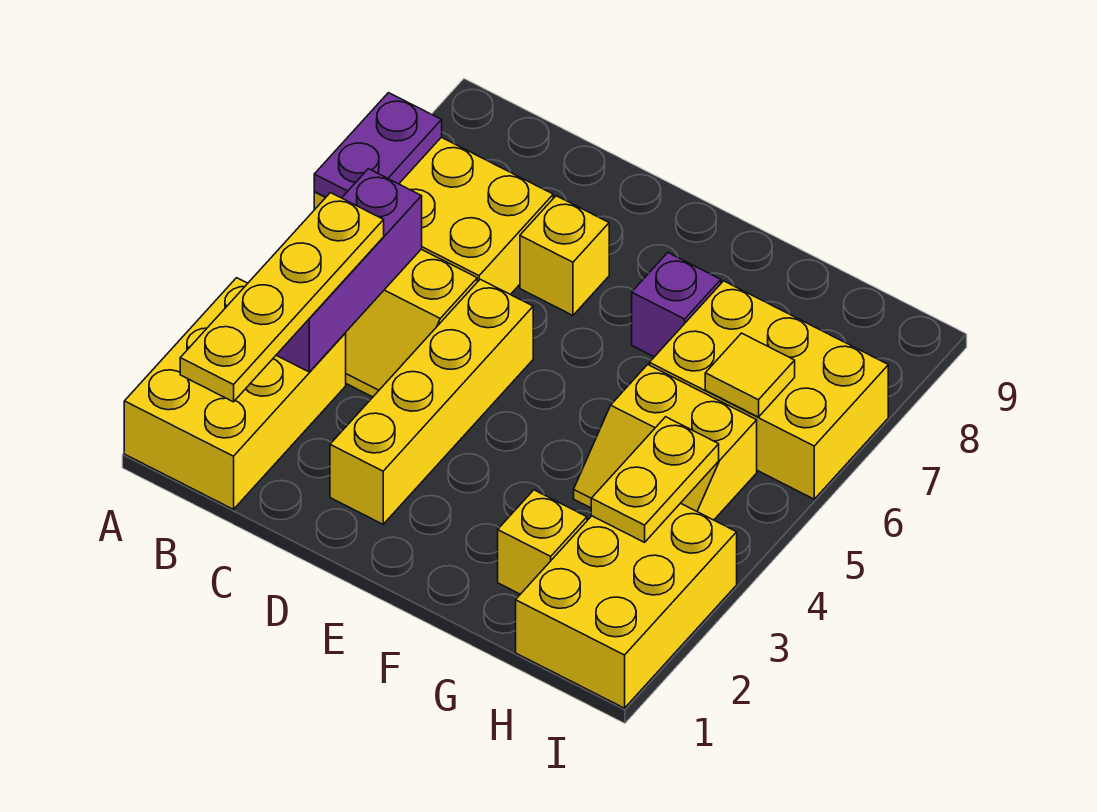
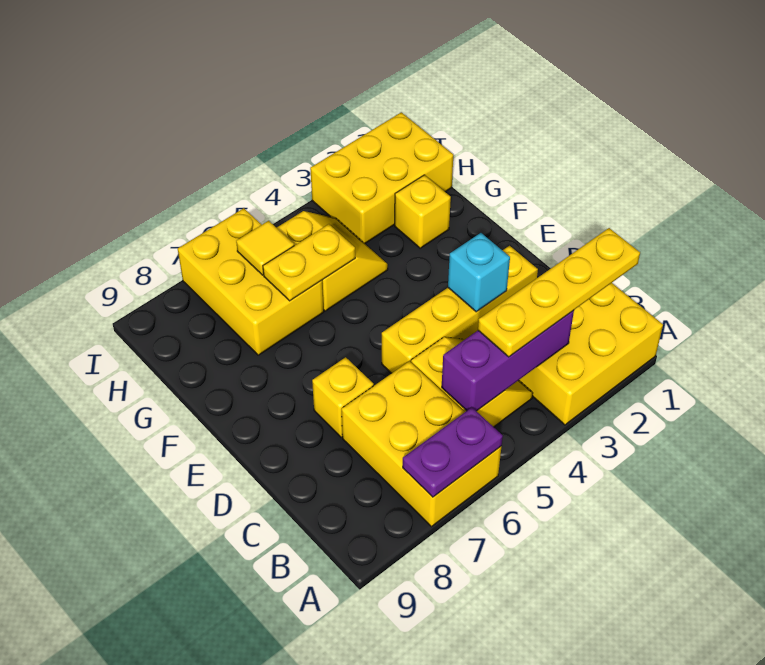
none -> cyan 1x1 brick [448,233,510,312]
purple 1x1 brick [632,253,721,357] -> none
yellow 1x2 plate [591,417,719,542] -> yellow 1x2 plate moved to [263,224,355,301]

